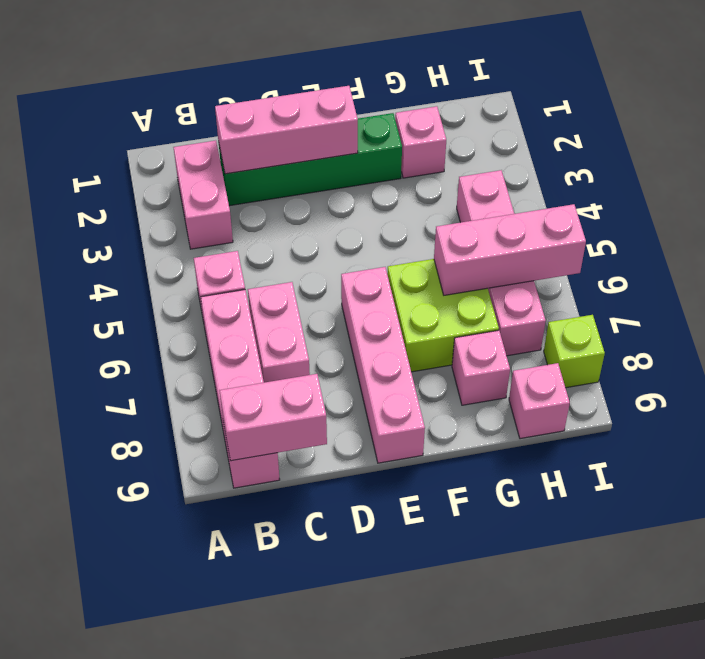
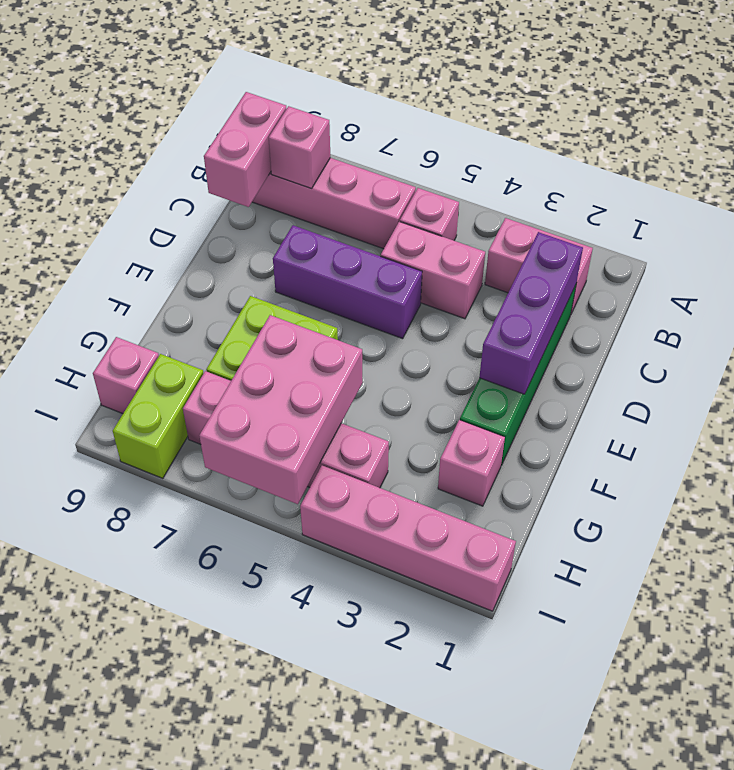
pink 1x3 brick [215,86,358,174] -> purple 1x3 brick [479,232,583,394]
pink 1x2 brick [248,282,310,382] -> pink 1x2 brick moved to [381,222,485,319]
none -> purple 1x3 brick [273,225,422,339]
pink 1x4 brick [341,267,425,463] -> pink 1x4 brick moved to [300,465,516,611]
pink 1x3 brick [434,204,586,295] -> pink 2x3 brick [199,315,363,504]
pink 1x1 brick [452,330,510,405] -> pink 1x1 brick moved to [269,106,330,188]
lime 1x1 brick [544,315,605,388] -> lime 1x2 brick [113,354,204,478]

